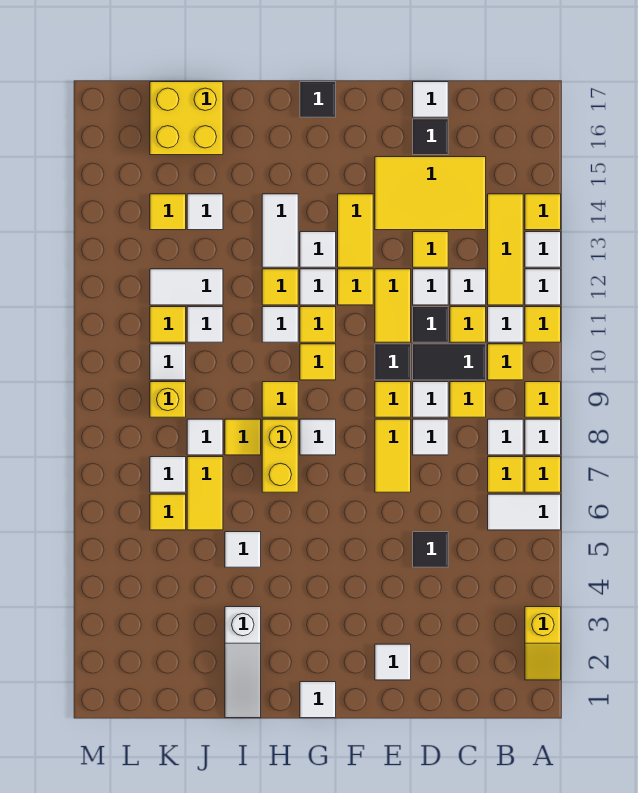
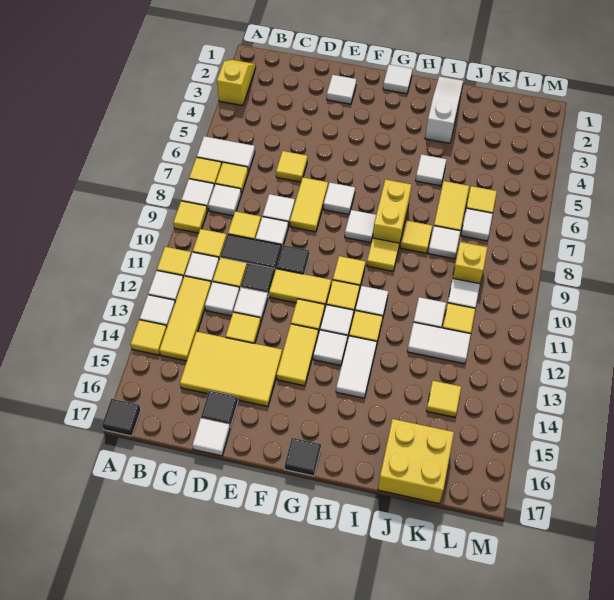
black 1x1 tile [413,532,448,567] -> black 1x1 tile moved to [102,399,141,436]
yellow 1x1 tile [375,382,411,417] -> yellow 1x1 tile moved to [276,151,307,182]
yellow 1x2 tile [375,269,411,342] -> yellow 1x2 tile turned to [269,269,331,307]
white 1x1 tile [187,194,223,230] -> white 1x1 tile moved to [323,183,355,214]

